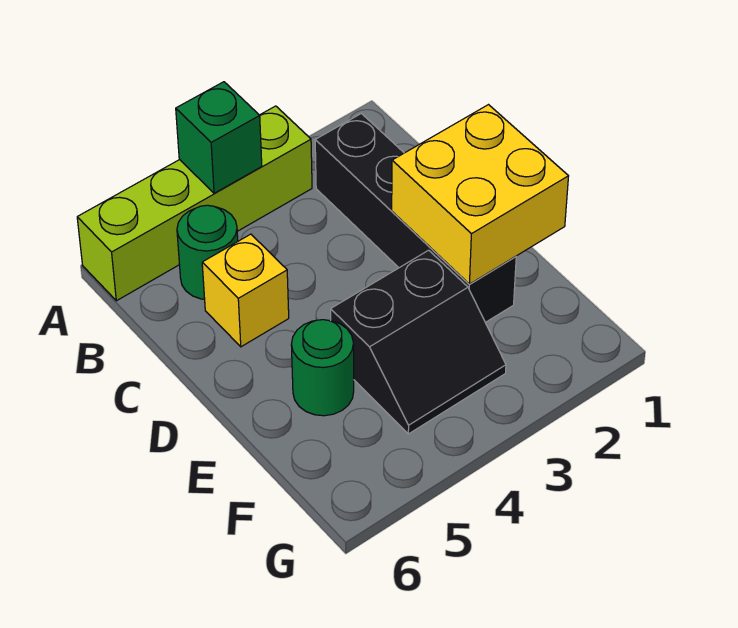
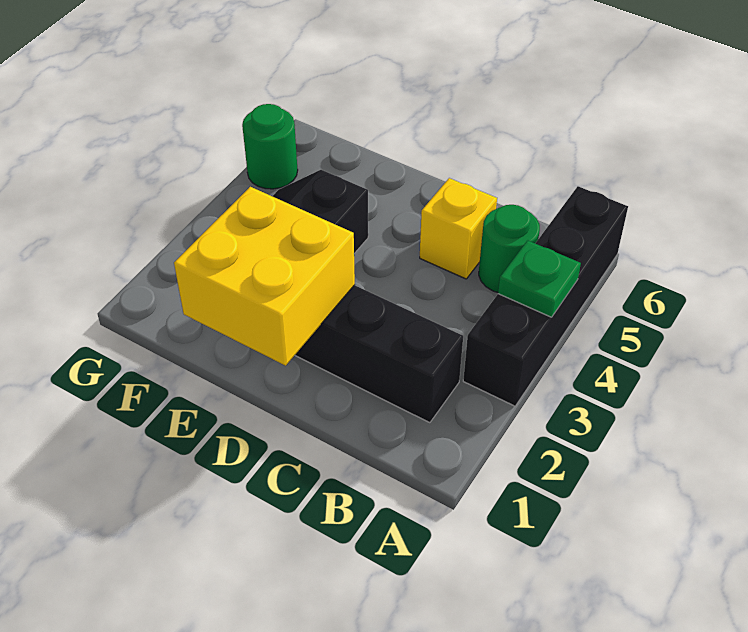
lime 1x4 brick [77,106,312,301] -> black 1x4 brick [463,186,628,406]
green 1x1 brick [176,82,262,193] -> green 1x1 plate [498,240,581,317]
green 1x1 round brick [291,320,354,416] -> green 1x1 round brick moved to [242,104,298,189]

